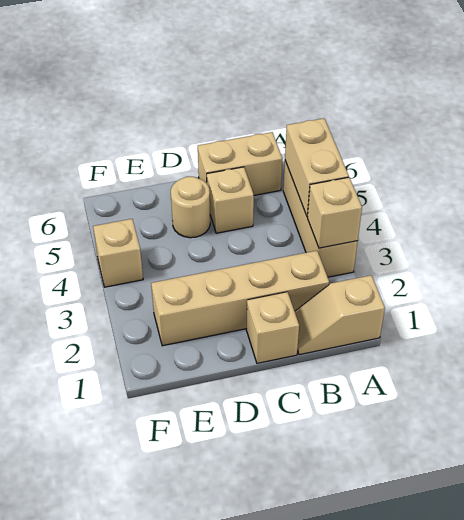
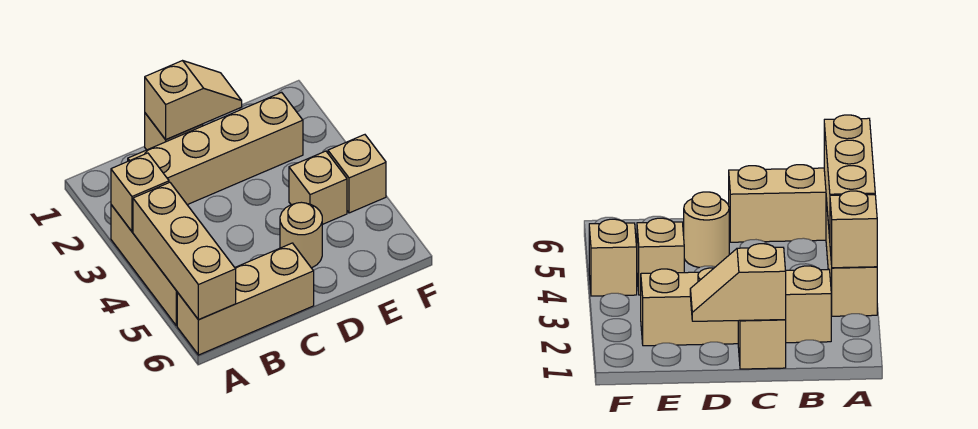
tan 1x2 slope [295,275,385,355] -> tan 1x2 slope moved to [145,61,242,140]
tan 1x2 brick [285,118,349,217] -> tan 1x3 brick [133,182,236,320]
tan 1x2 brick [198,132,282,195] -> tan 1x3 brick [177,243,314,355]
tan 1x1 brick [207,167,254,233] -> tan 1x1 brick moved to [289,151,347,225]

